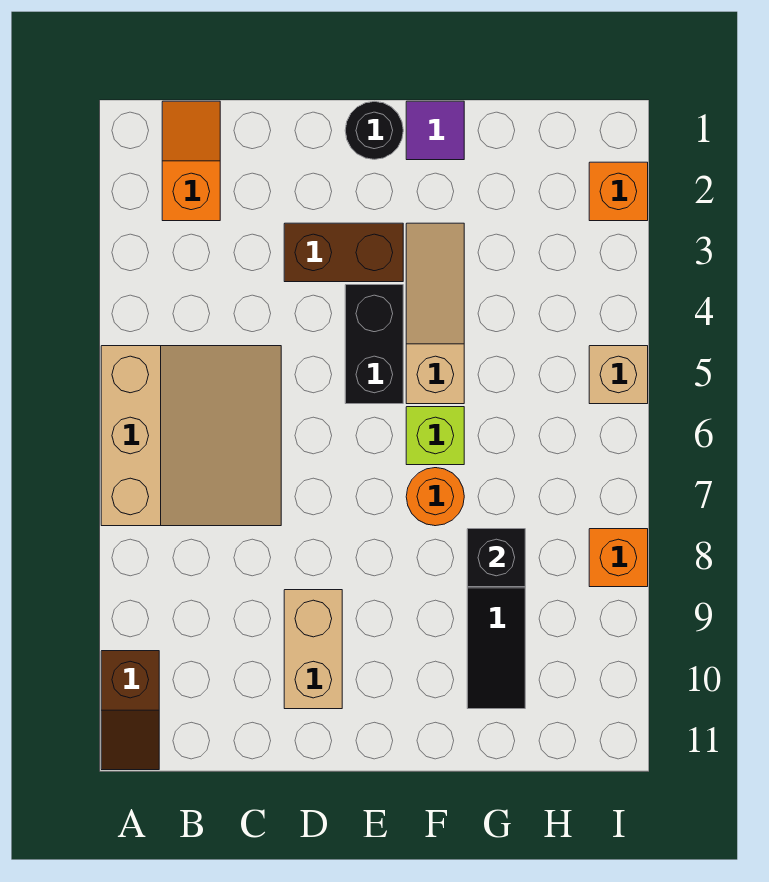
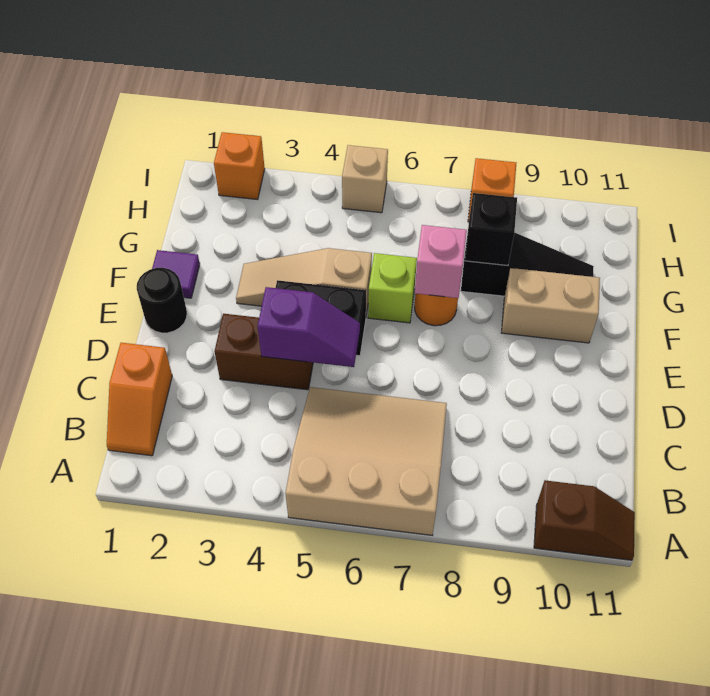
orange 1x2 slope [162,101,220,221] -> orange 1x2 slope turned to [107,343,172,456]
brown 1x2 brick [284,223,403,282] -> brown 1x2 brick turned to [215,314,313,390]
none -> purple 1x2 slope [258,287,360,367]
tan 1x2 brick [284,590,342,709] -> tan 1x2 brick moved to [501,268,600,343]
none -> pink 1x1 brick [415,225,467,298]

